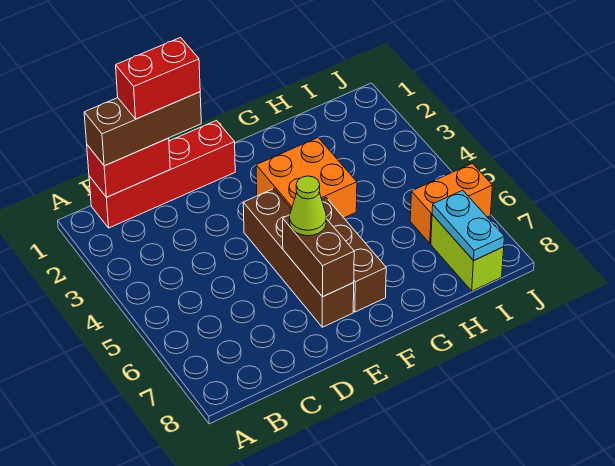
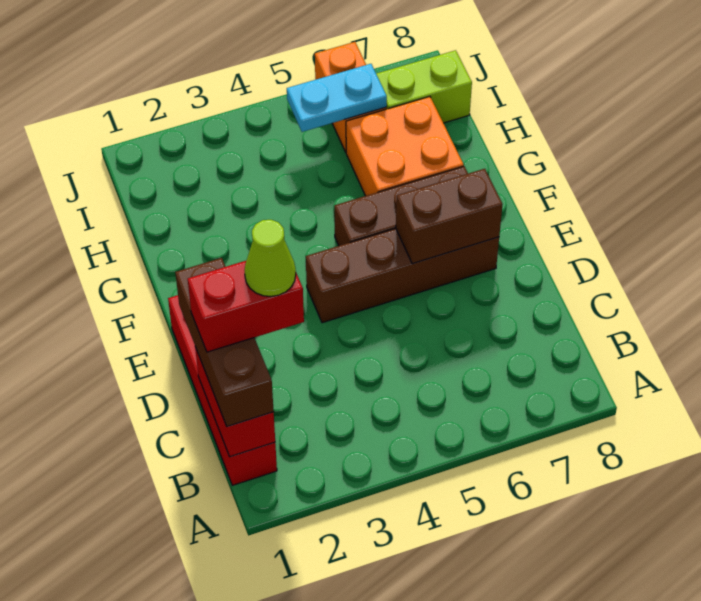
red 1x2 brick [116,38,200,119] -> red 1x2 brick turned to [188,261,304,352]
lime 1x1 cone [290,176,326,236] -> lime 1x1 cone moved to [245,220,296,297]
orange 2x2 brick [256,138,357,218] -> orange 2x2 brick moved to [346,97,464,196]
cyan 1x2 plate [432,190,504,261] -> cyan 1x2 plate moved to [287,64,387,132]

